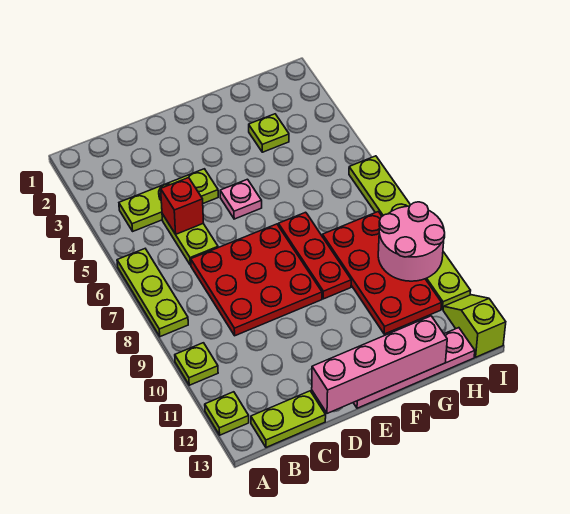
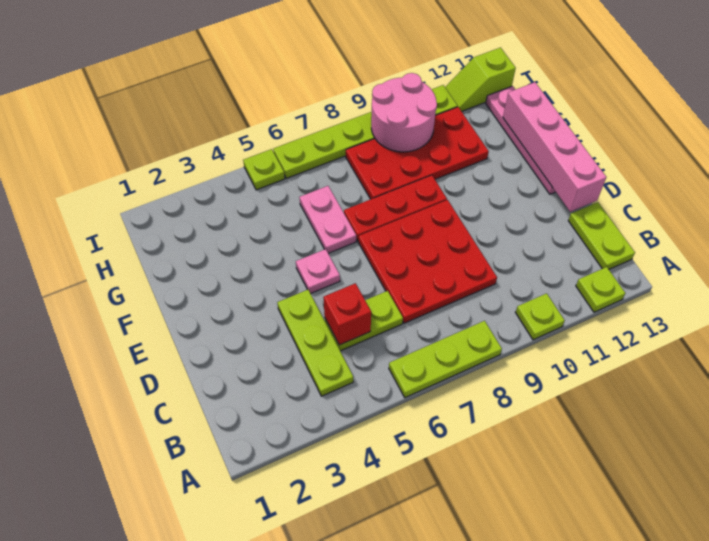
none -> pink 1x2 plate [299,186,356,253]
lime 1x1 plate [249,114,289,152] -> lime 1x1 plate moved to [243,149,285,190]

